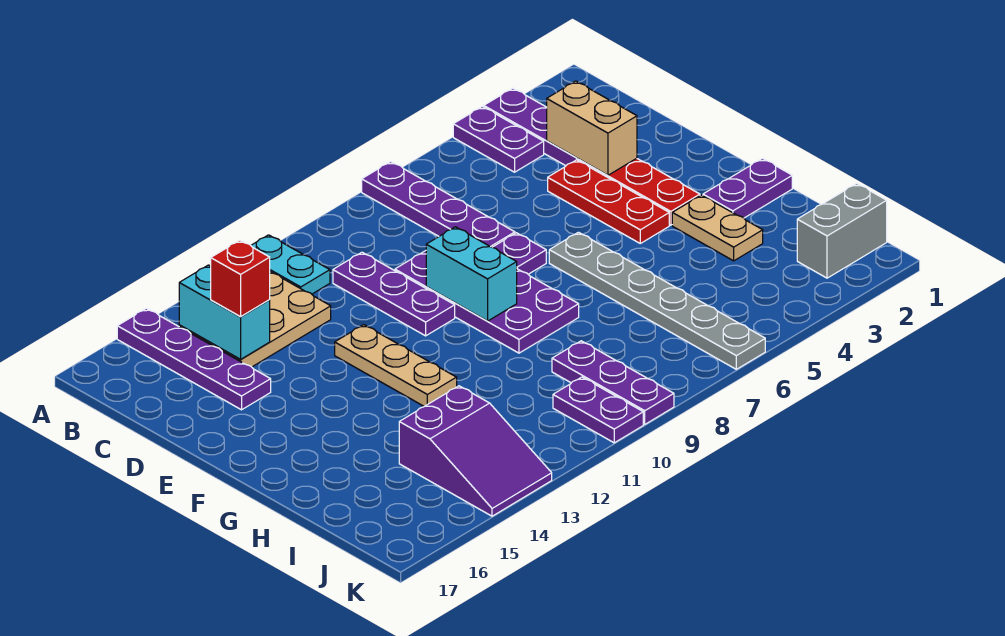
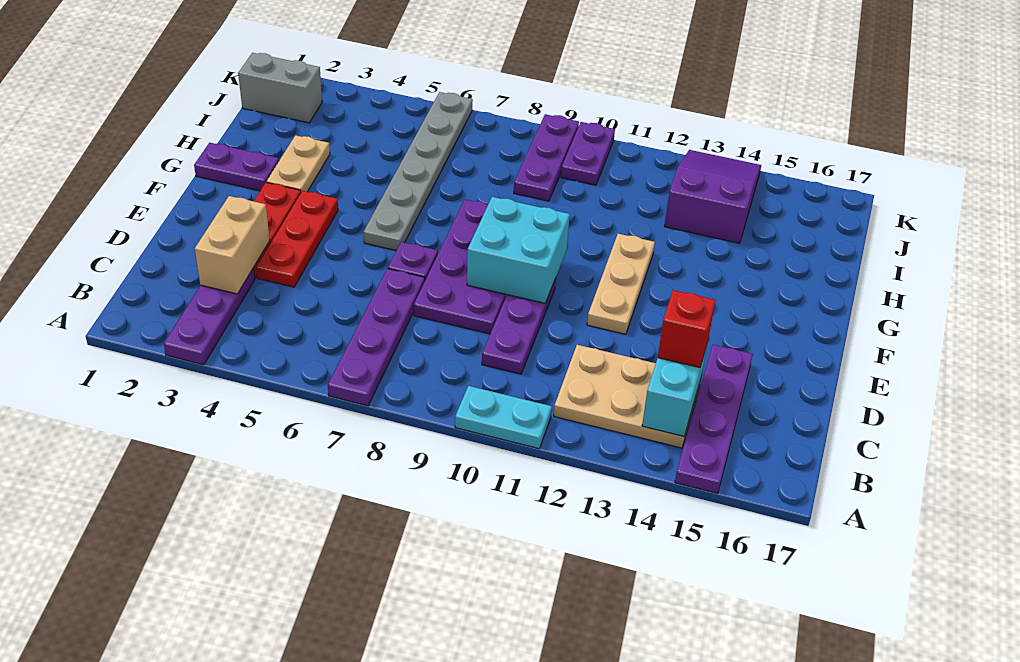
purple 1x2 plate [453,106,544,172] -> none
cyan 1x2 plate [251,235,330,294] -> cyan 1x2 plate turned to [455,386,552,449]
cyan 1x2 brick [426,227,517,321] -> cyan 2x2 brick [467,197,570,303]

